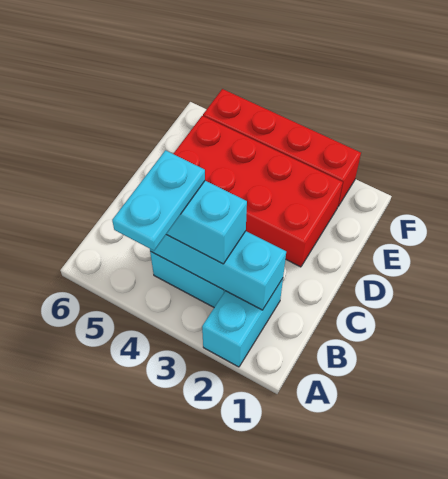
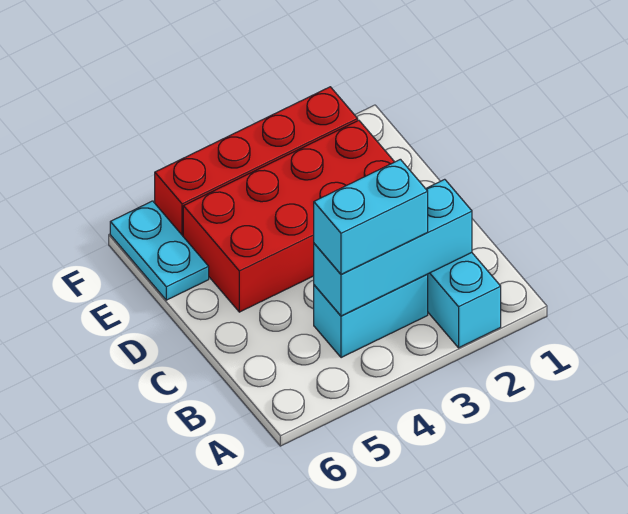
cyan 1x2 plate [112,150,205,251] -> cyan 1x2 plate moved to [110,201,209,300]

